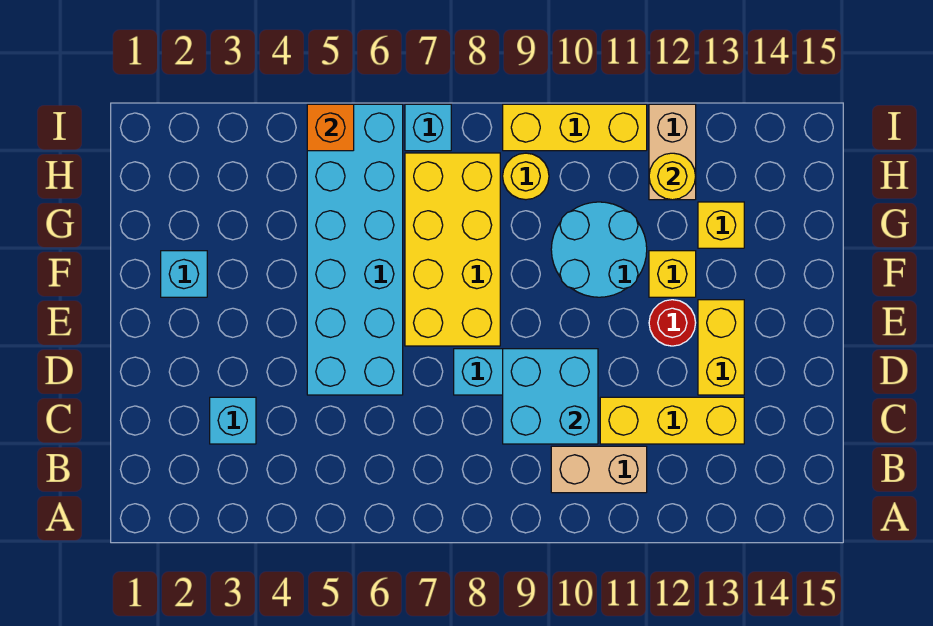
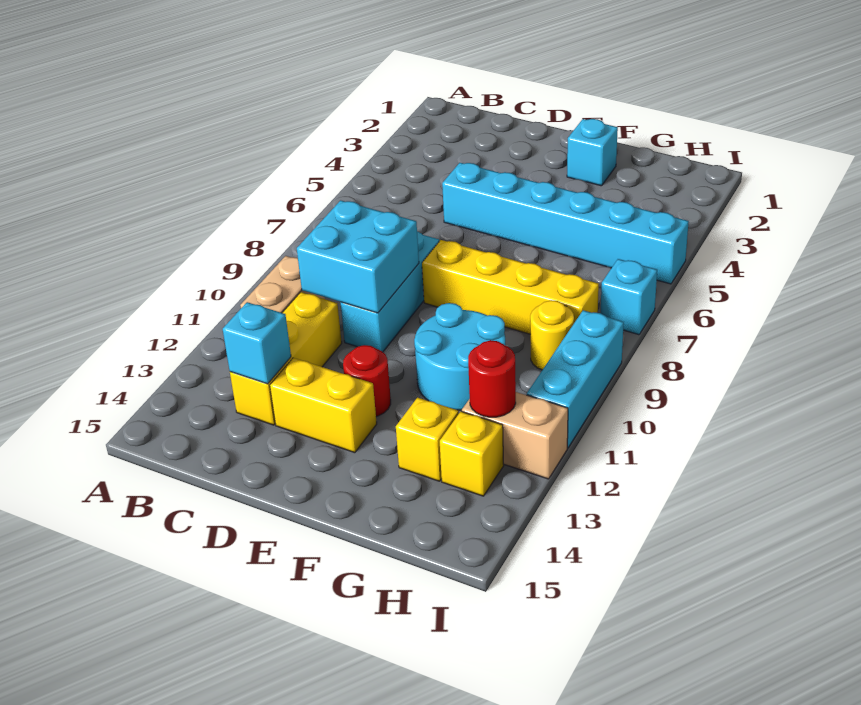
cyan 1x1 brick [210,397,256,444] -> cyan 1x1 brick moved to [223,302,291,384]
cyan 2x6 brick [307,104,403,395] -> cyan 1x6 brick [442,163,689,284]
yellow 2x4 brick [405,153,500,346] -> yellow 1x4 brick [422,240,599,334]
yellow 1x1 brick [649,251,696,297] -> yellow 1x1 brick moved to [440,411,504,496]
yellow 1x1 round brick [649,153,696,200] -> red 1x1 round brick [468,340,516,417]
orange 1x1 brick [307,104,354,151] -> none
yellow 1x3 brick [503,104,647,151] -> cyan 1x3 brick [527,310,624,448]

